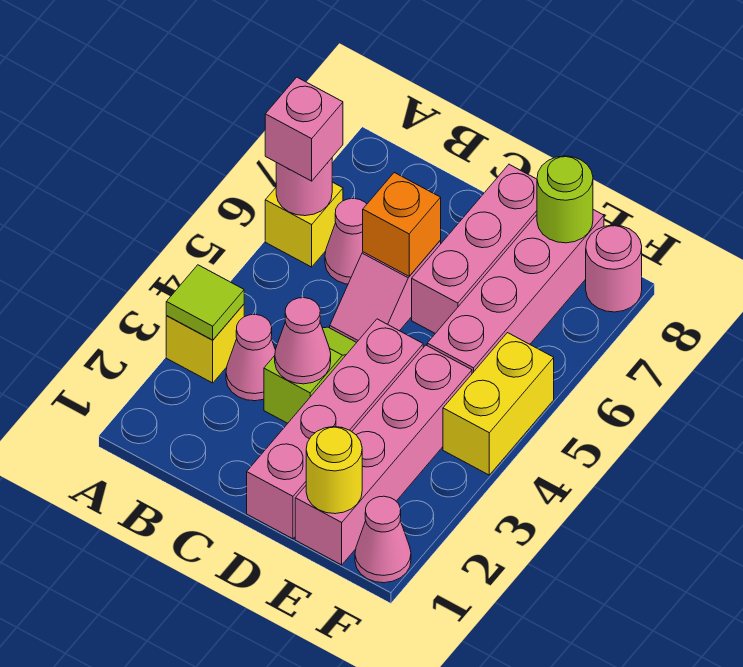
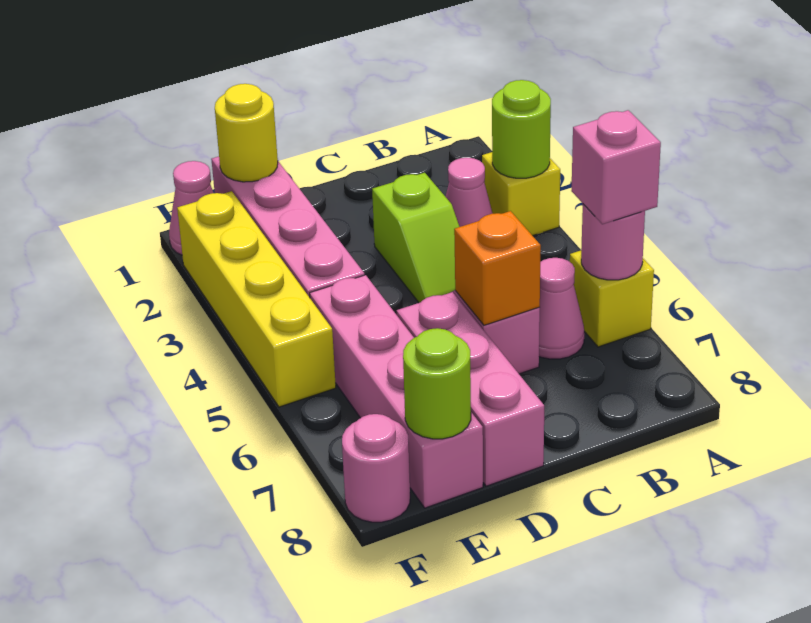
lime 1x1 tile [166,265,244,340] -> lime 1x1 round brick [492,80,551,178]
pink 1x1 cone [275,298,331,384] -> none
pink 1x4 brick [247,319,423,539] -> none
yellow 1x2 brick [443,333,554,475] -> yellow 1x4 brick [177,191,336,407]

